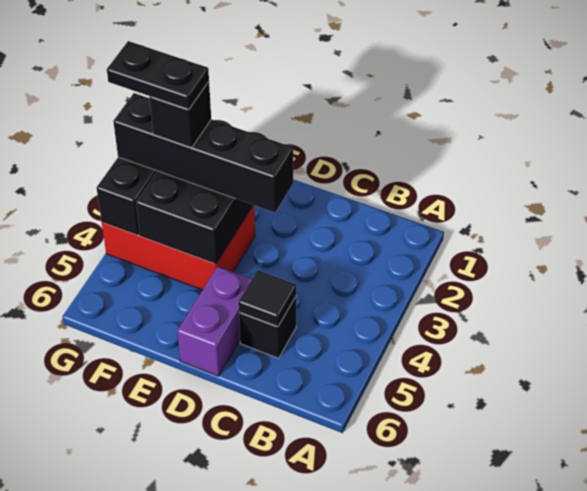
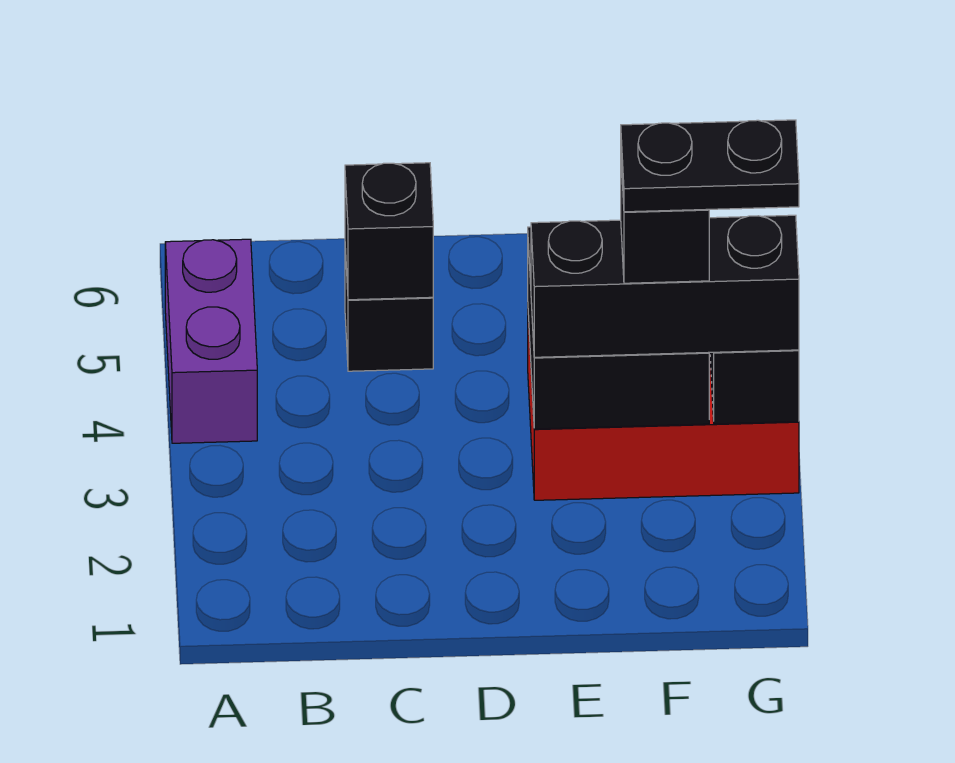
black 1x1 tile [238,270,296,327] -> black 1x1 brick [345,163,433,300]
black 1x4 brick [113,93,293,212] -> black 1x3 brick [531,215,799,357]
purple 1x2 brick [177,266,252,376] -> purple 1x2 brick moved to [165,239,257,443]

